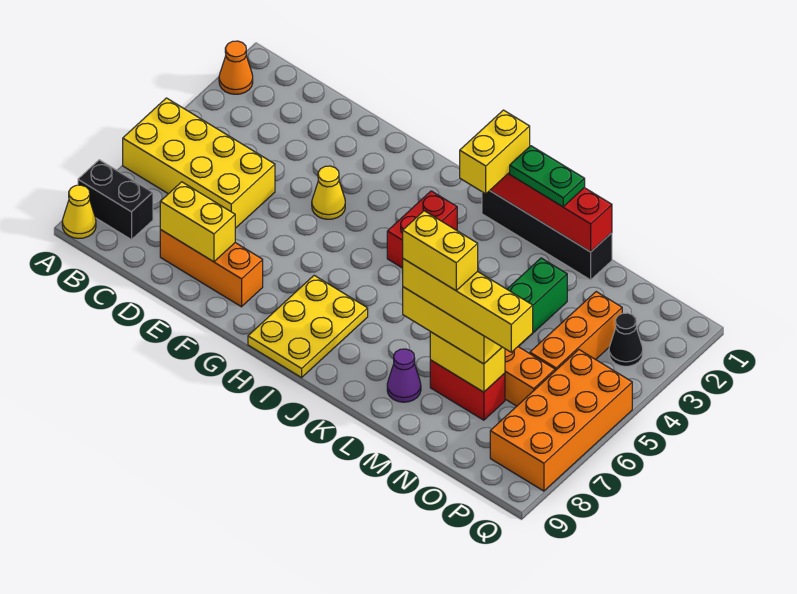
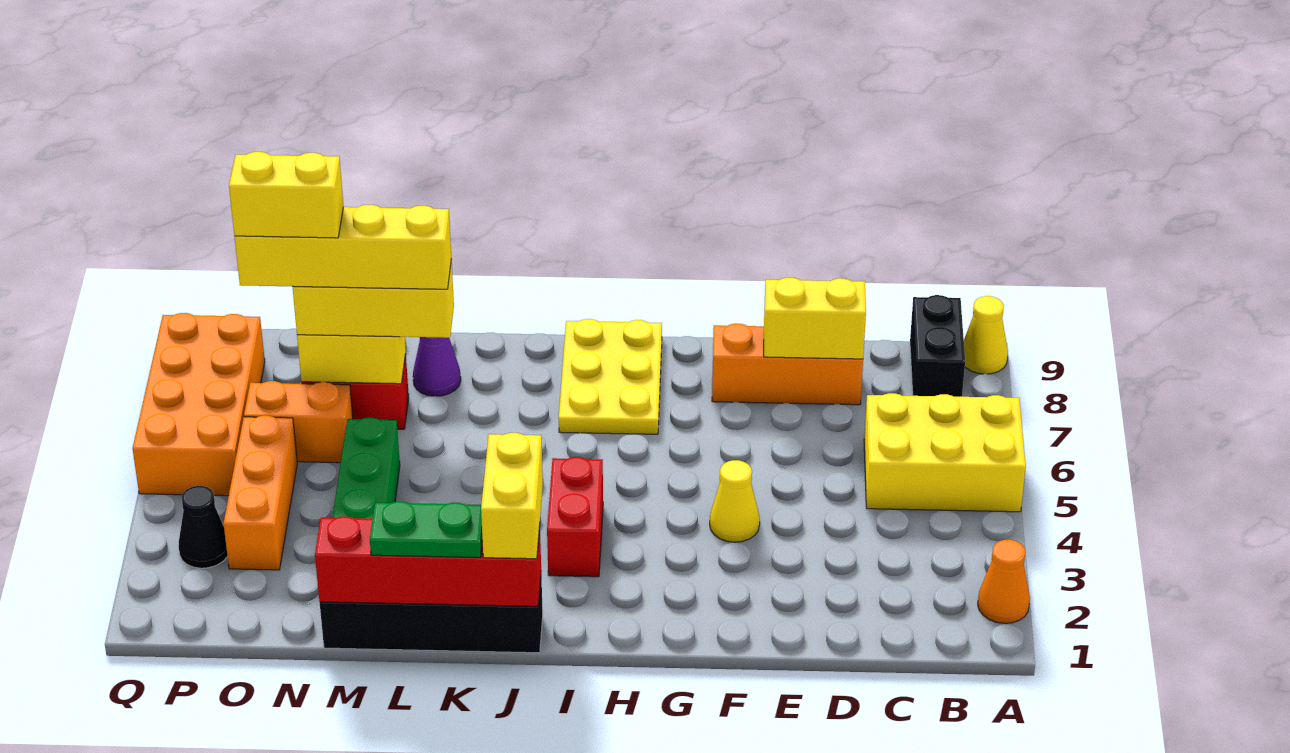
yellow 2x4 brick [123,98,275,228] -> yellow 2x3 brick [864,393,1026,512]
black 1x2 brick [78,160,153,240] -> black 1x2 brick turned to [910,295,965,397]
yellow 1x2 brick [403,211,478,290] -> yellow 1x2 brick moved to [229,152,344,238]

